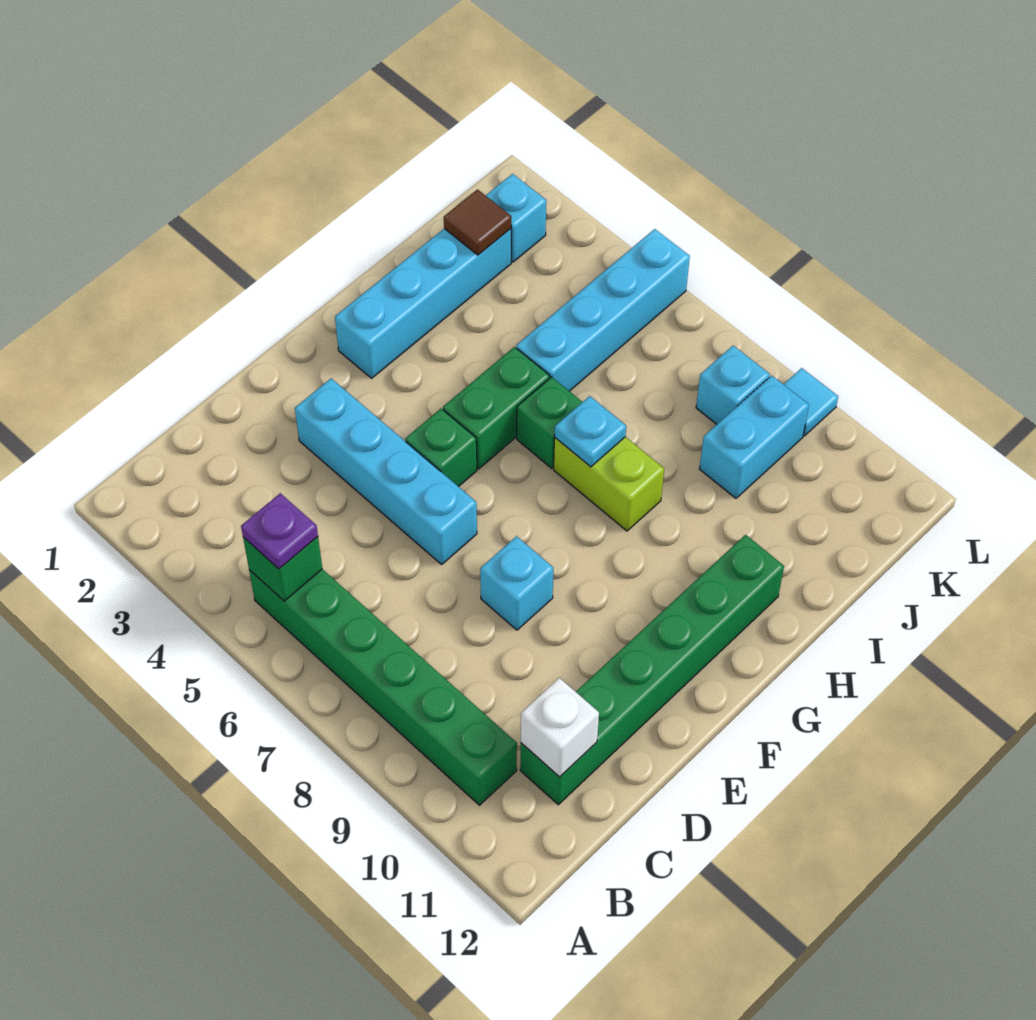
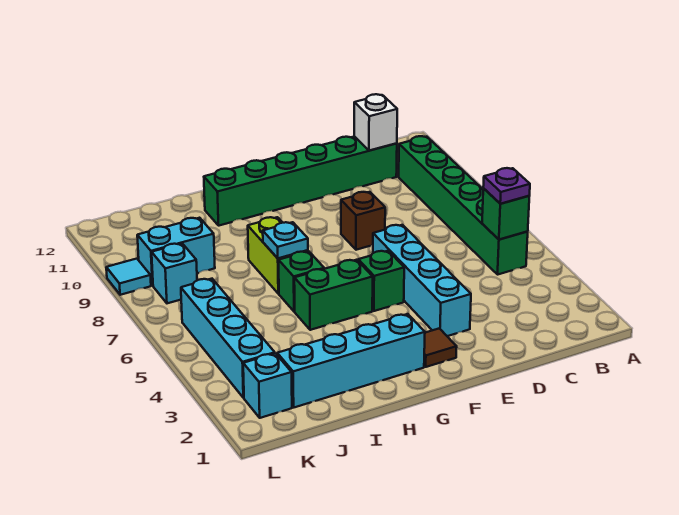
cyan 1x1 brick [480,536,553,630] -> brown 1x1 brick [341,192,385,250]
cyan 1x4 brick [516,229,690,391] -> cyan 1x4 brick turned to [181,279,275,398]
brown 1x1 tile [444,190,511,255] -> brown 1x1 tile moved to [424,328,457,367]

